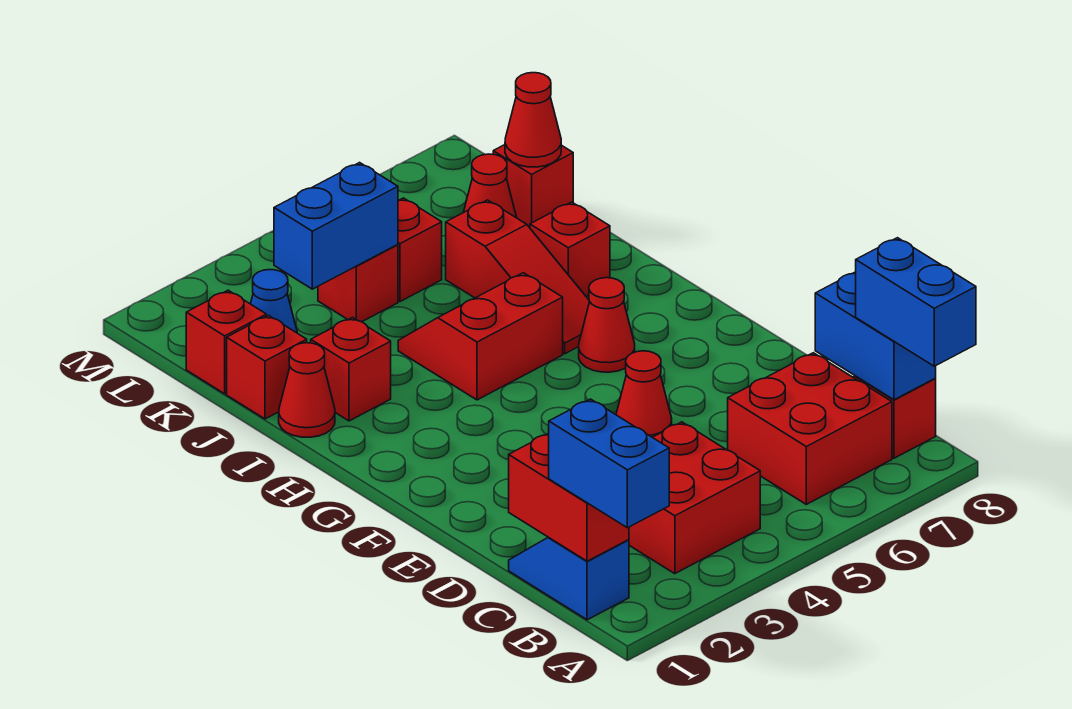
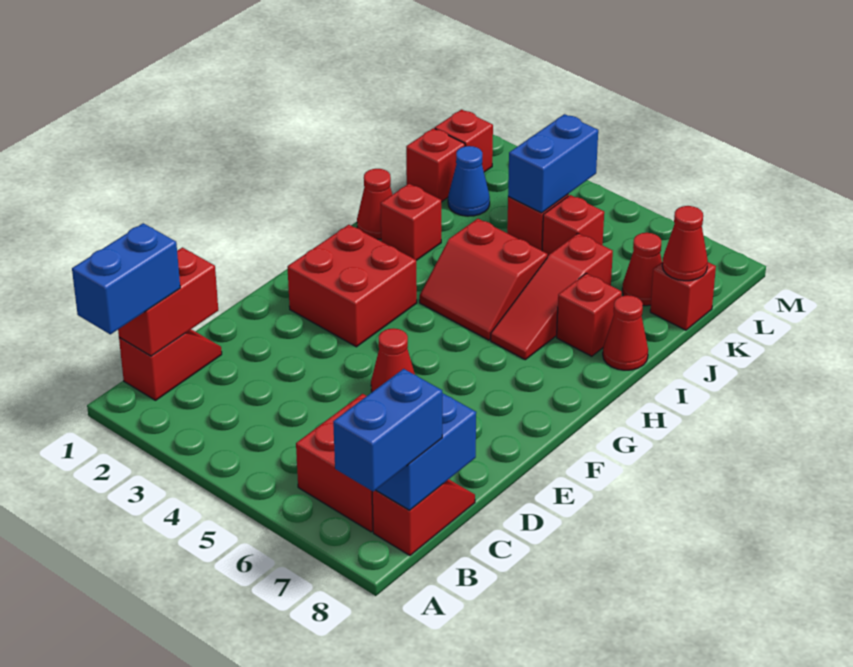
blue 1x2 slope [509,537,629,620] -> red 1x2 slope [119,329,222,400]
red 2x2 brick [629,422,760,574] -> red 2x2 brick moved to [287,225,417,347]
red 1x1 cone [579,278,635,372] -> red 1x1 cone moved to [603,295,648,370]
red 2x2 slope [398,273,563,400] -> red 2x2 slope turned to [420,219,548,340]
red 1x1 brick [227,315,307,419] -> red 1x1 brick moved to [435,110,493,172]
blue 1x2 brick [274,163,398,289] -> blue 1x2 brick turned to [508,114,598,213]

